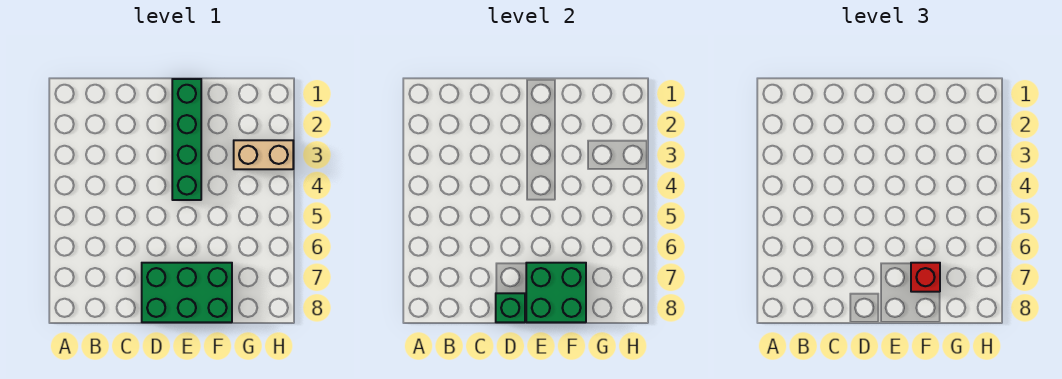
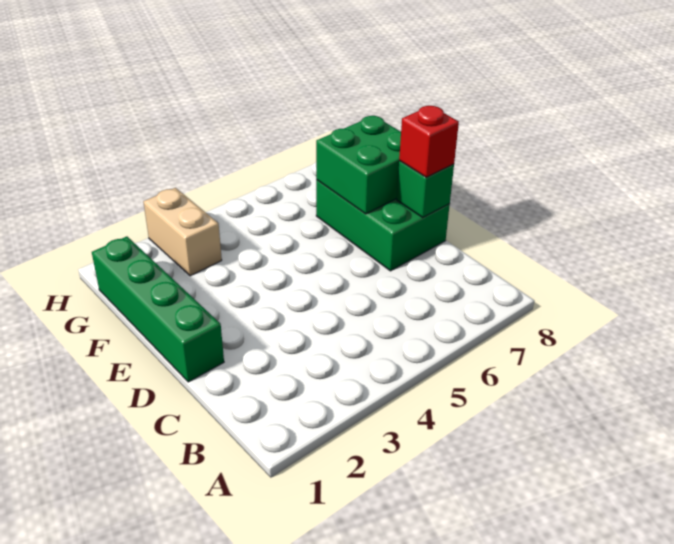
green 1x4 brick [172,79,201,200] -> green 1x4 brick turned to [92,237,224,382]
red 1x1 brick [911,263,940,292] -> red 1x1 brick moved to [399,106,459,177]

